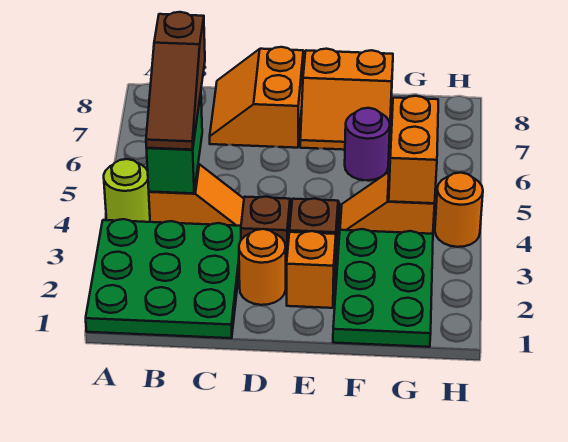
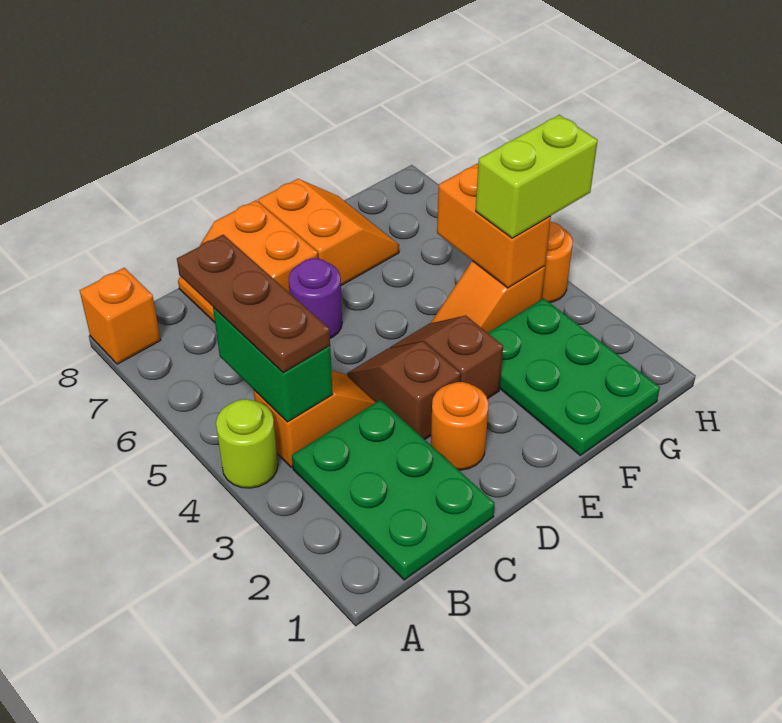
green 3x3 plate [86,219,241,338] -> green 2x3 plate [292,400,495,580]
brown 1x3 slope [146,12,205,150] -> brown 1x3 plate [177,235,330,373]
orange 1x1 brick [287,231,336,308] -> orange 1x1 brick moved to [80,268,161,364]
orange 2x2 slope [300,49,393,150] -> orange 2x2 slope turned to [258,179,399,286]
purple 1x1 round brick [345,108,390,180] -> purple 1x1 round brick moved to [289,258,342,338]
none -> lime 1x2 brick [476,115,598,238]

